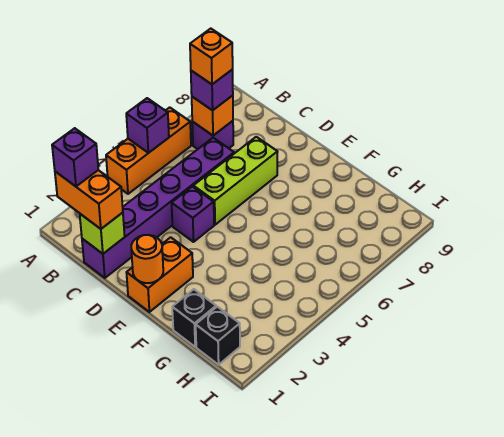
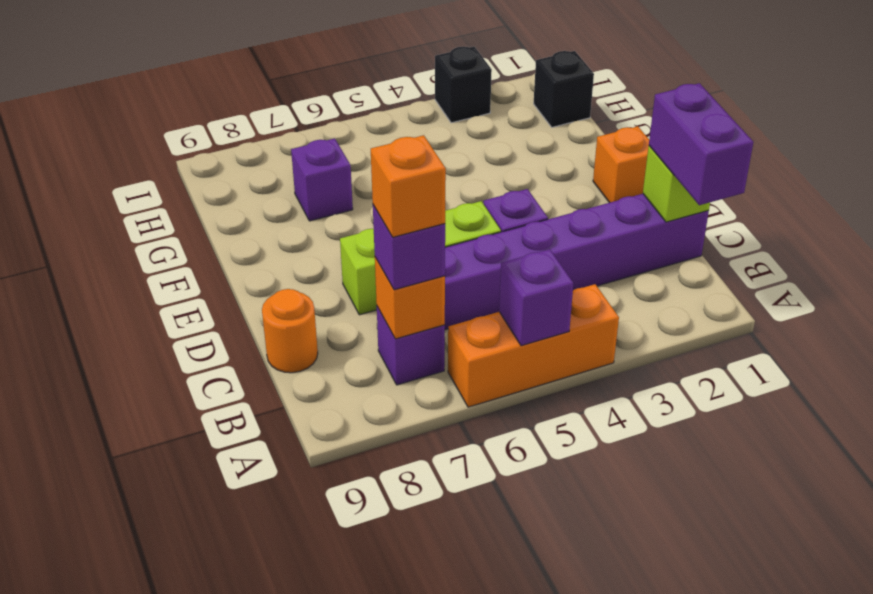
orange 1x2 brick [55,170,123,229] -> purple 1x2 brick [649,83,753,205]
purple 1x1 brick [52,128,98,186] -> purple 1x1 brick moved to [291,138,353,221]
orange 1x2 brick [126,237,193,312] -> orange 1x1 brick [593,126,649,203]
orange 1x1 round brick [131,235,163,283] -> orange 1x1 round brick moved to [262,289,318,373]
black 1x1 brick [172,289,216,347] -> black 1x1 brick moved to [435,47,492,123]

